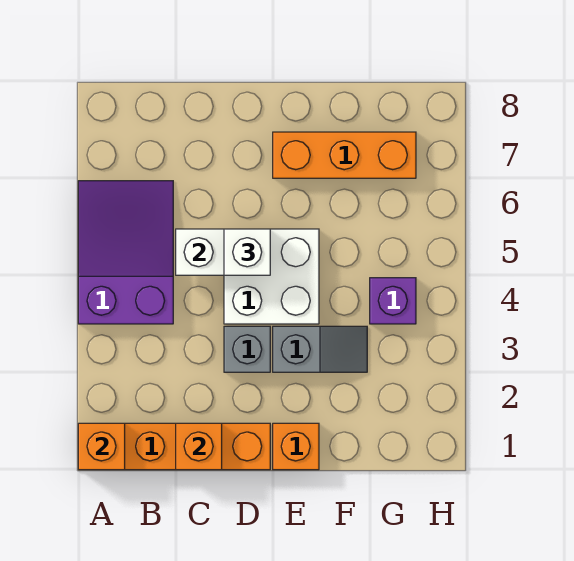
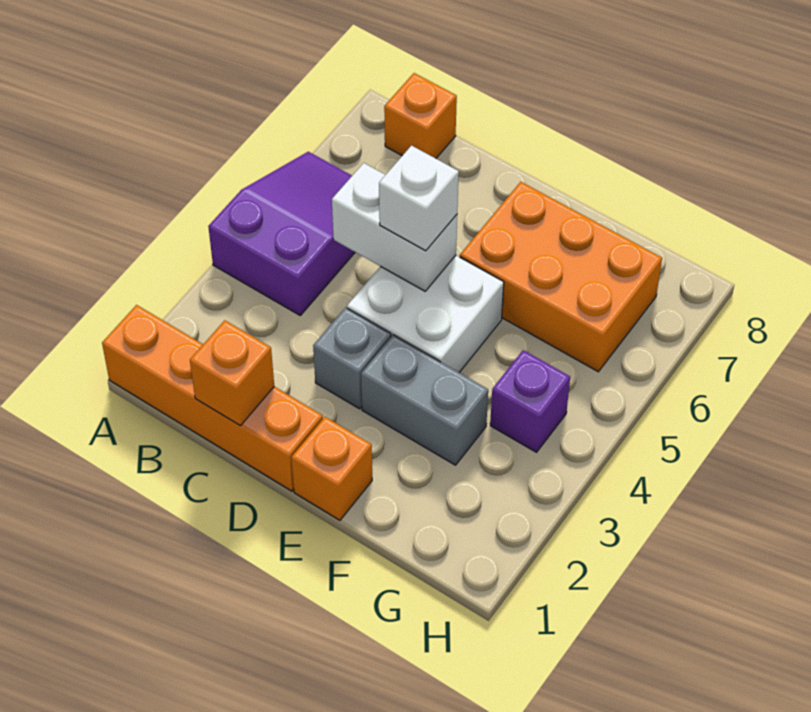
orange 1x1 brick [78,423,125,470] -> orange 1x1 brick moved to [384,73,457,158]
grey 1x2 slope [273,326,367,372] -> grey 1x2 brick [361,335,488,465]
orange 1x3 brick [273,132,416,178] -> orange 2x3 brick [460,182,662,372]

